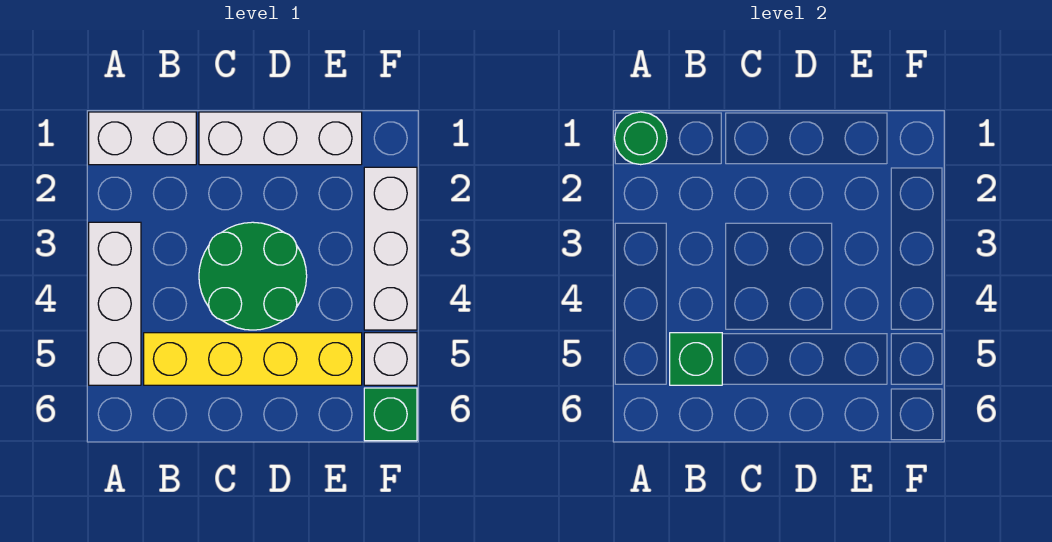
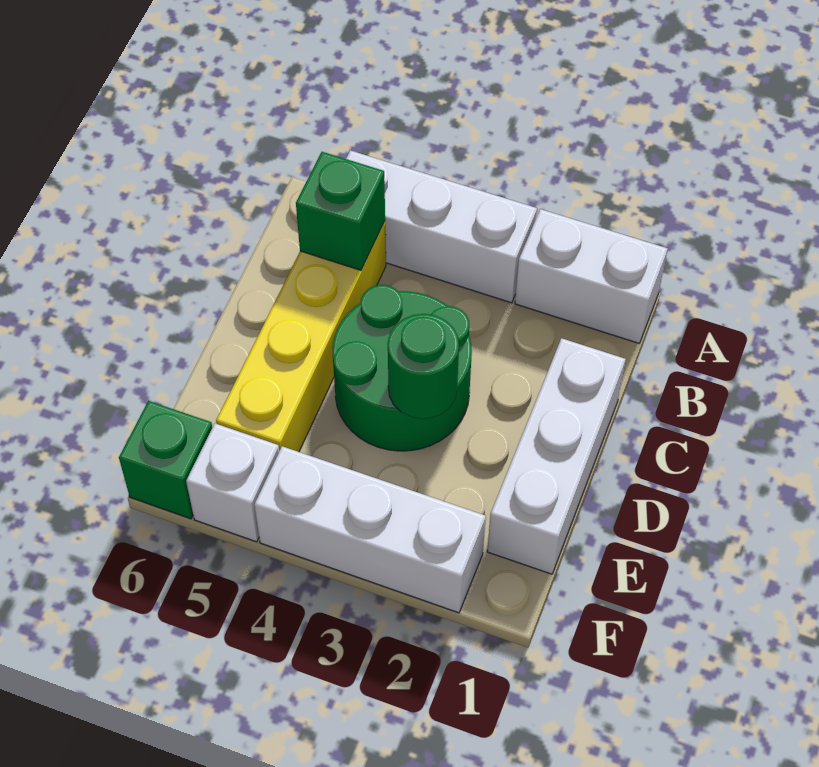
white 1x2 brick [89,112,196,165] -> white 1x2 brick turned to [515,209,668,343]
green 1x1 round brick [615,112,667,165] -> green 1x1 round brick moved to [388,314,459,419]

